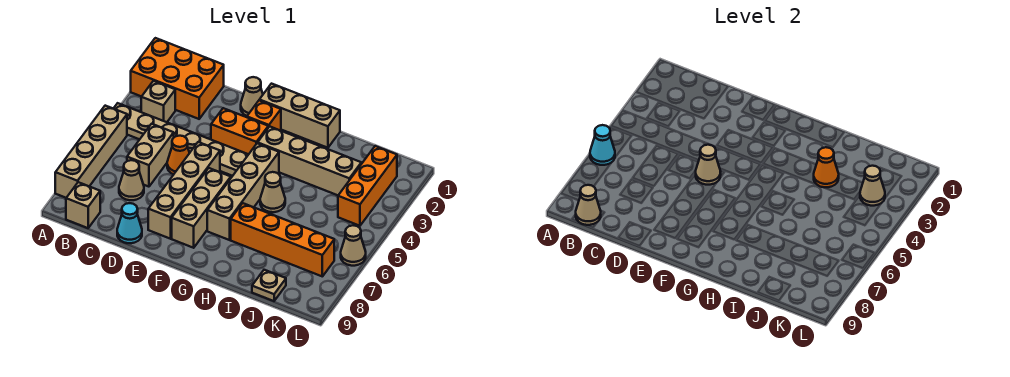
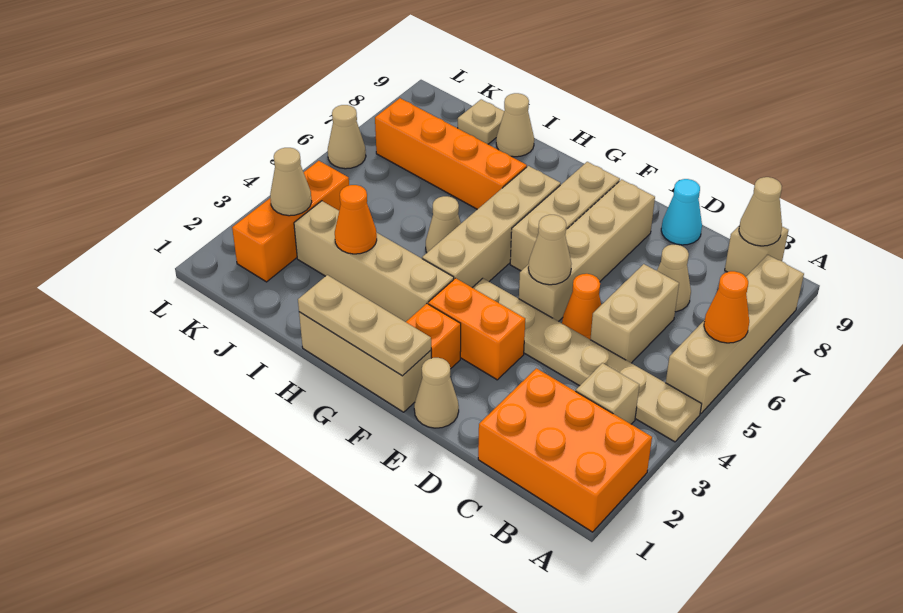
cyan 1x1 cone [590,125,615,165] -> orange 1x1 cone [704,271,749,343]
none -> tan 1x3 plate [298,275,431,376]
none -> tan 1x1 cone [496,93,534,157]

